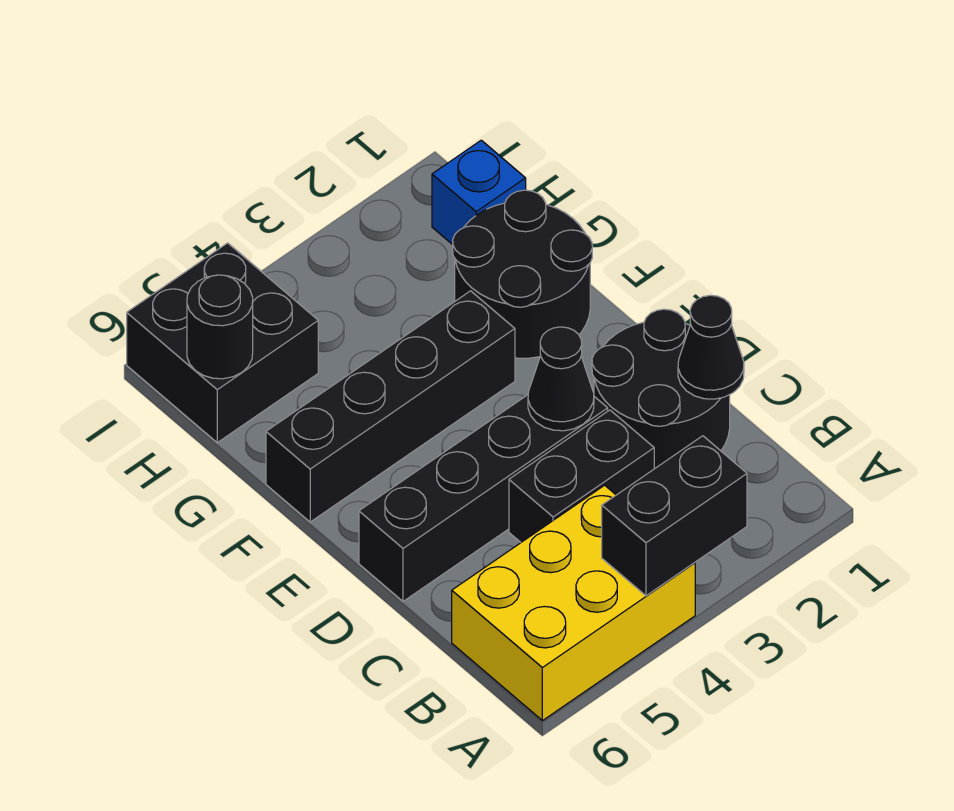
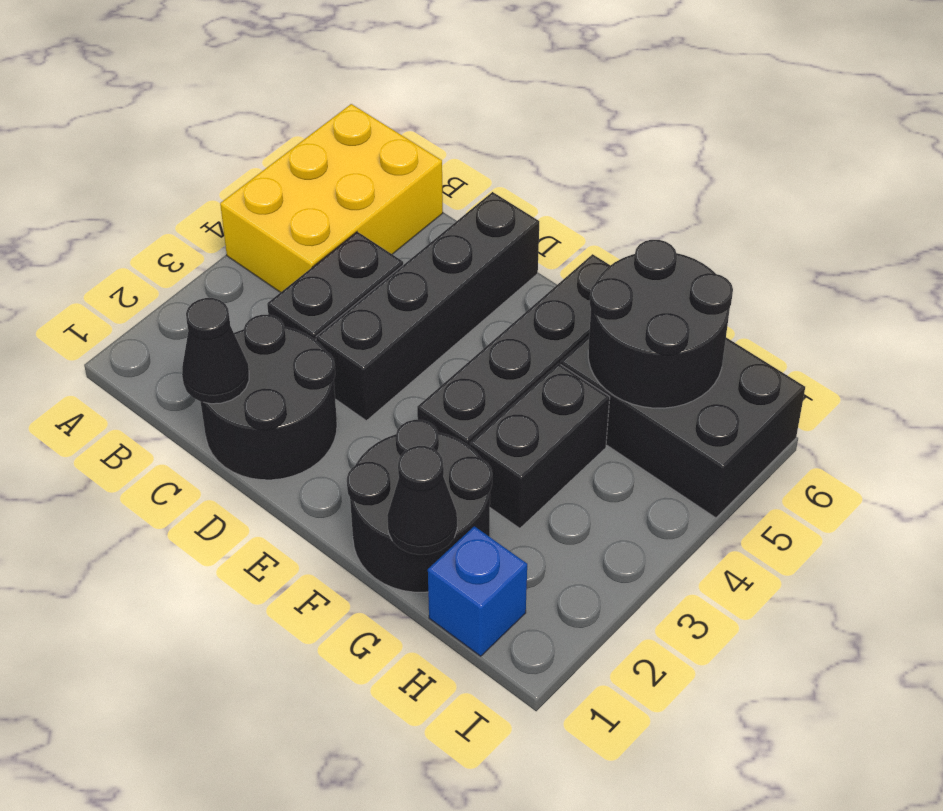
black 1x2 brick [602,436,747,596] -> black 1x2 brick moved to [470,363,610,528]
black 1x1 cone [528,327,594,431] -> black 1x1 cone moved to [387,446,457,555]
black 2x2 brick [127,243,318,443] -> black 2x3 brick [561,337,805,518]
black 1x1 round brick [187,275,253,379] -> black 2x2 round brick [588,240,733,408]

